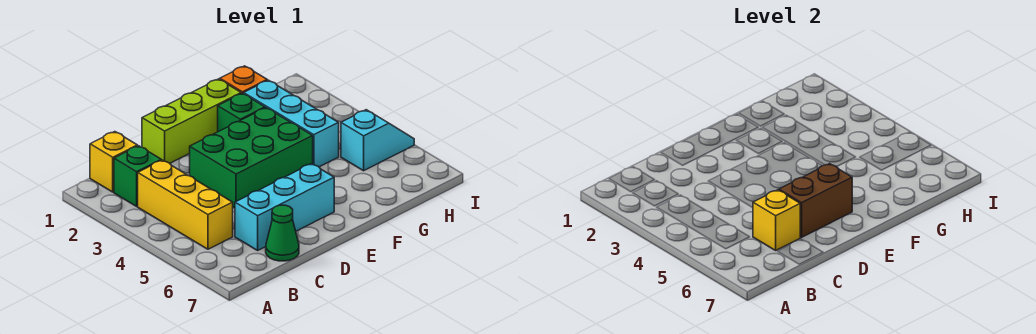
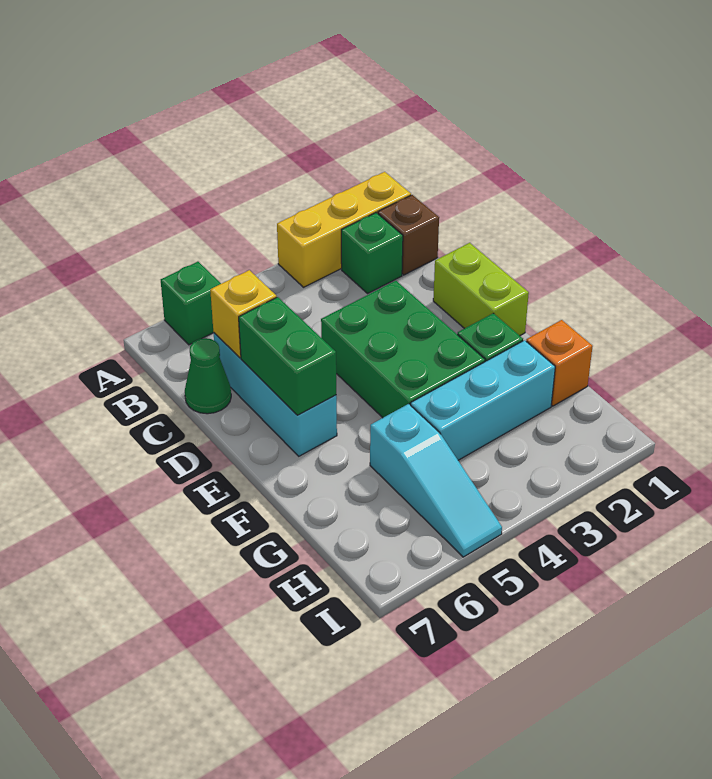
none -> green 1x1 brick [161,262,221,345]
yellow 1x1 brick [90,132,137,192] -> brown 1x1 brick [378,195,439,275]
yellow 1x3 brick [138,160,233,249] -> yellow 1x3 brick moved to [277,172,411,287]
lime 1x3 brick [142,79,241,163] -> lime 1x2 brick [433,243,529,336]
brown 1x2 brick [779,164,852,237] -> green 1x2 brick [239,297,336,415]
cyan 1x2 slope [341,110,414,171] -> cyan 1x3 slope [370,404,502,557]

